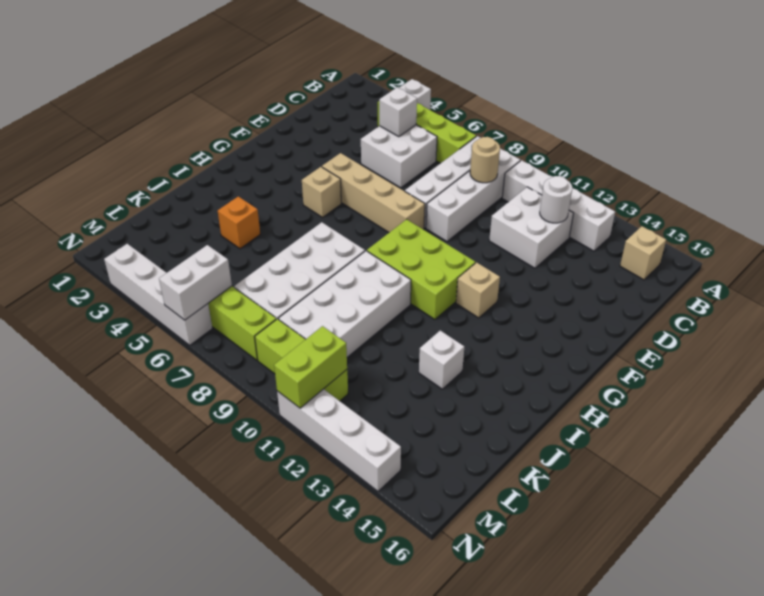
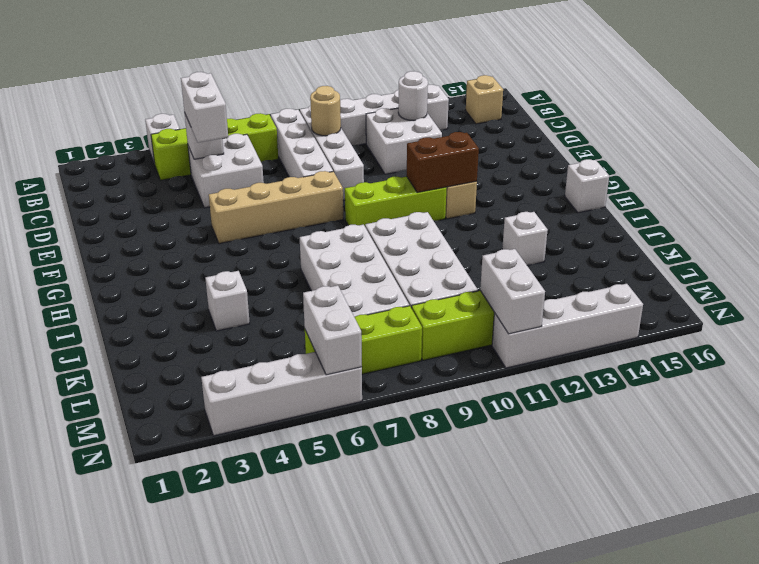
none -> white 1x2 brick [181,72,228,143]
tan 1x1 brick [302,167,341,217] -> none
lime 2x3 brick [367,219,475,319] -> lime 1x3 brick [345,177,446,226]
none -> brown 1x2 brick [407,132,479,193]
none -> white 1x1 brick [565,159,609,213]
orange 1x1 brick [218,196,260,249] -> white 1x1 brick [205,271,250,331]
lime 1x2 brick [274,326,347,408] -> white 1x2 brick [480,249,545,334]

